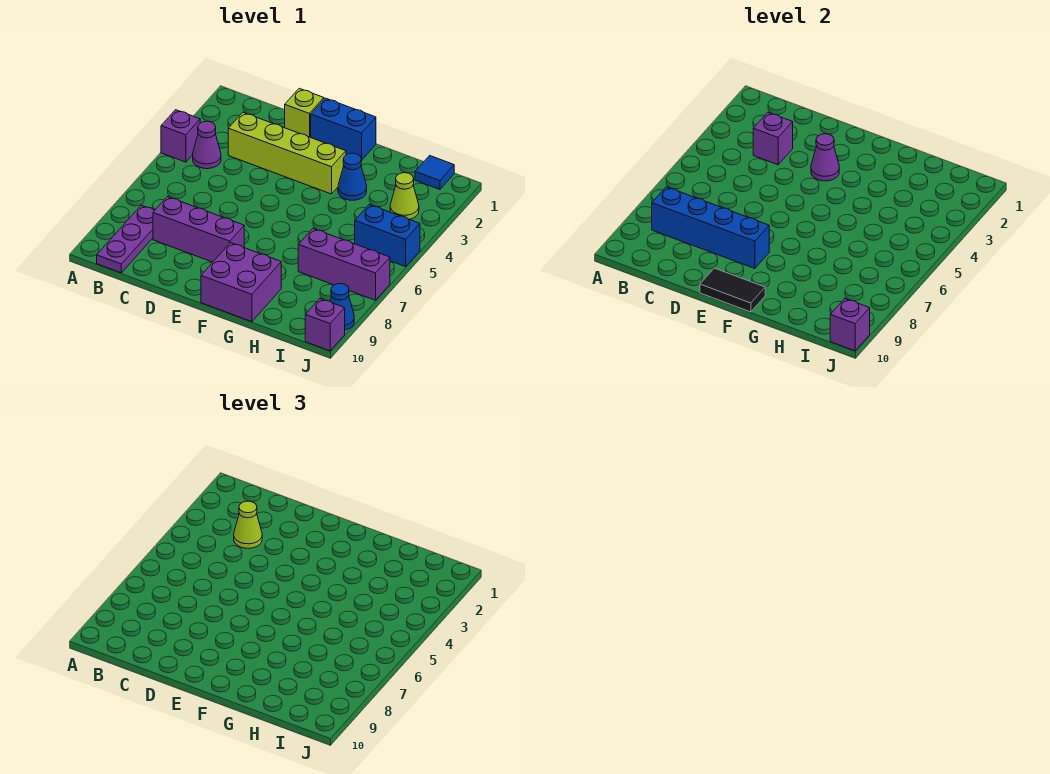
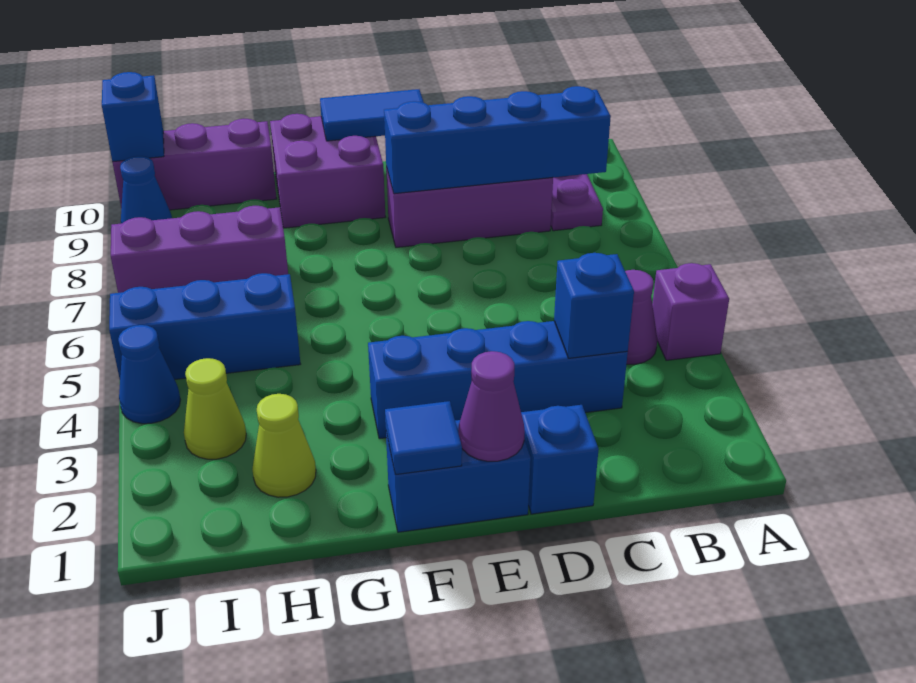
lime 1x4 brick [228,113,346,194] -> blue 1x4 brick [368,321,628,439]
purple 1x1 brick [753,113,793,165] -> blue 1x1 brick [554,253,634,358]
lime 1x1 cone [234,501,262,548] -> lime 1x1 cone moved to [252,394,316,497]
lime 1x1 brick [285,88,324,137] -> blue 1x1 brick [521,405,599,514]
purple 1x1 cone [811,134,839,181] -> purple 1x1 cone moved to [459,351,525,461]
black 1x2 tile [700,268,765,312] -> blue 1x2 tile [320,89,424,141]
blue 1x1 cone [338,153,367,200] -> blue 1x1 cone moved to [118,325,180,424]
blue 1x1 tile [415,156,454,189] -> blue 1x1 tile moved to [385,401,462,475]
blue 1x2 brick [355,205,420,267] -> blue 1x3 brick [109,273,300,379]
purple 1x1 brick [305,299,345,351] -> purple 1x3 brick [112,119,277,210]
purple 1x1 brick [830,299,870,351] -> blue 1x1 brick [102,72,164,162]

